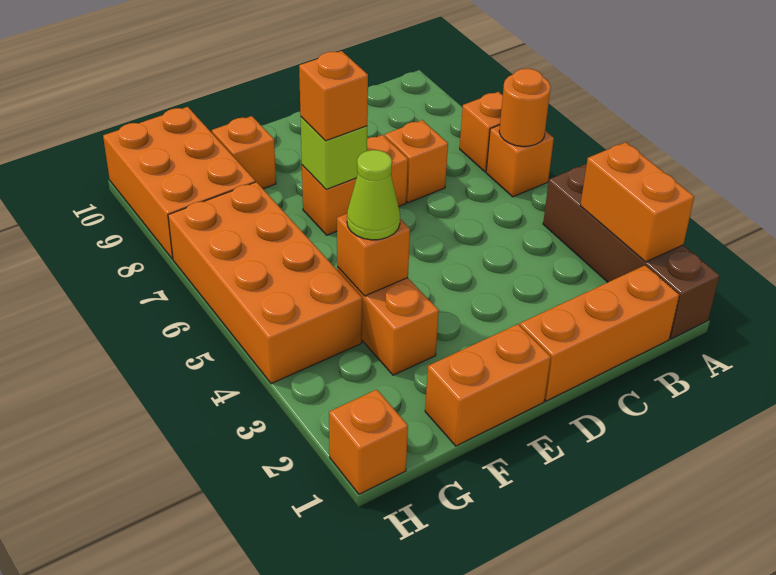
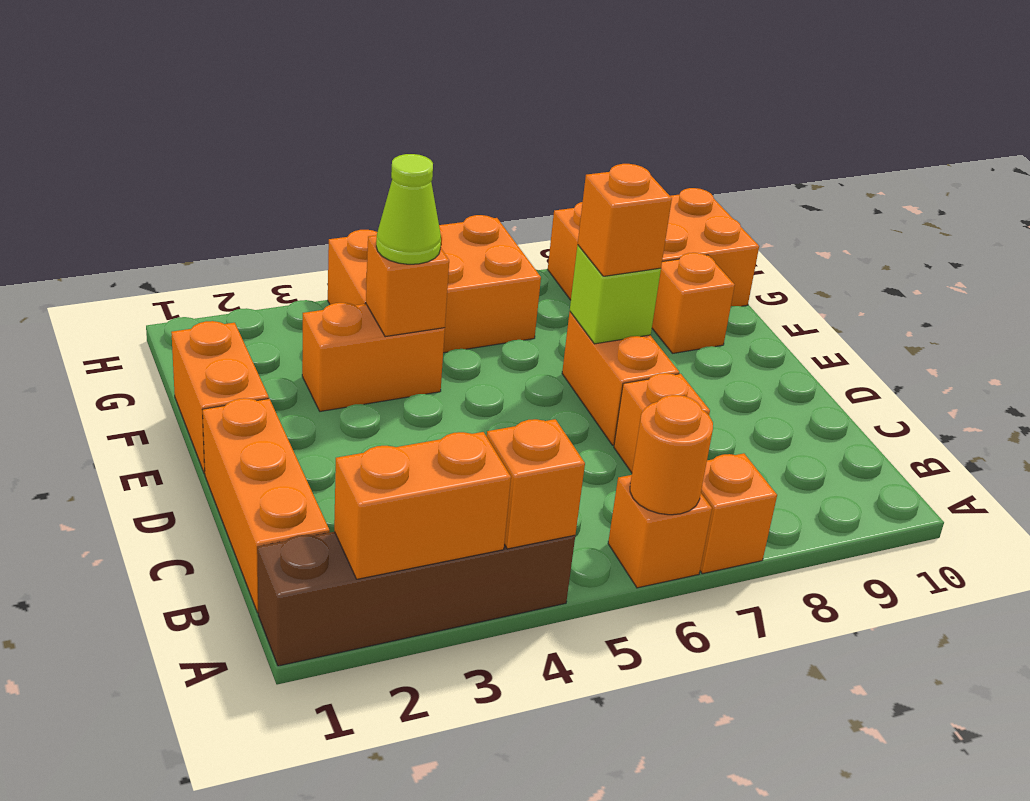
orange 2x4 brick [168,182,362,384] -> orange 2x3 brick [328,215,541,353]
orange 1x1 brick [329,390,408,494] -> orange 1x1 brick moved to [487,419,585,549]

